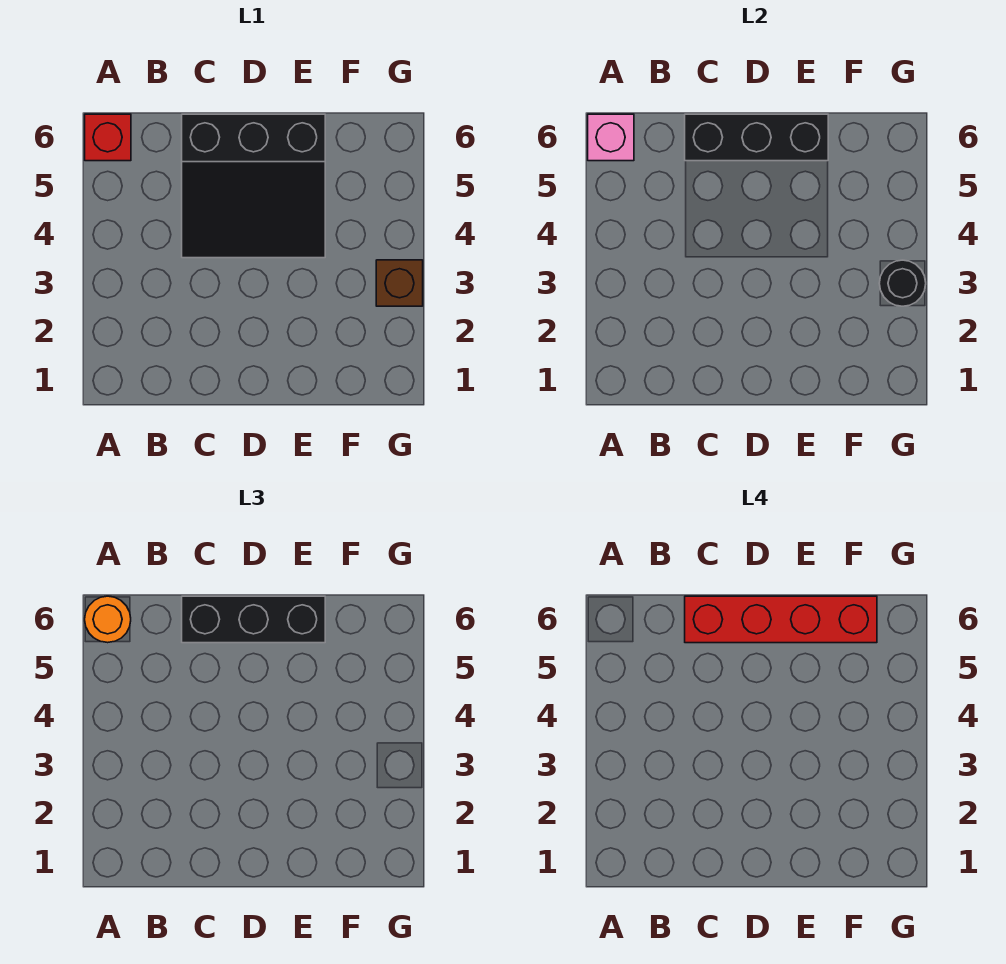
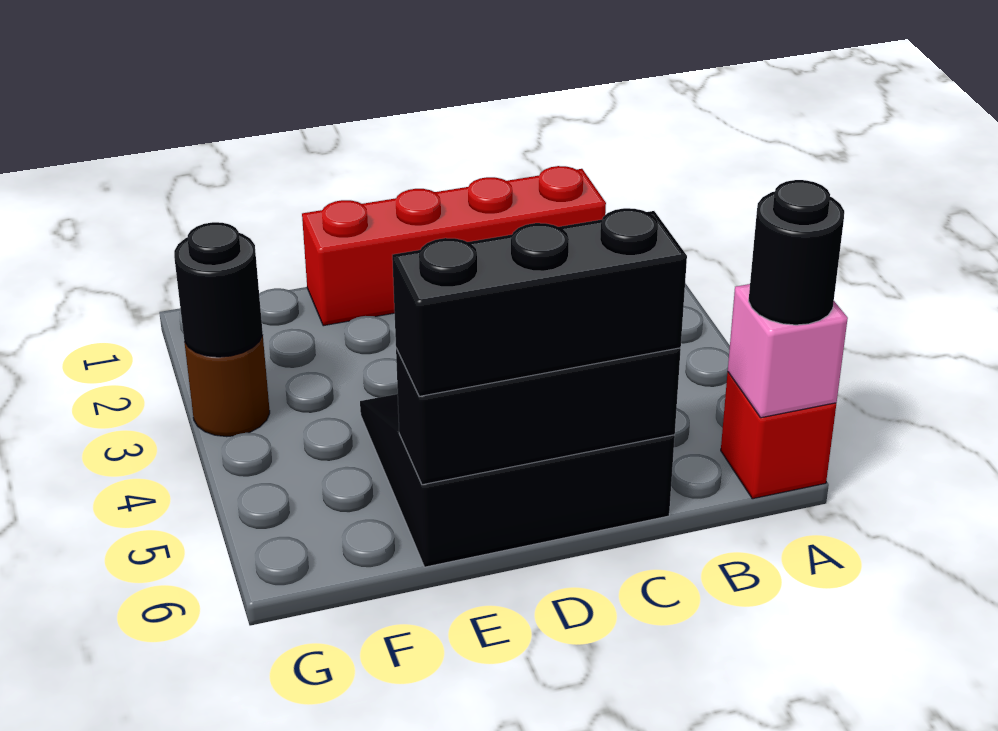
orange 1x1 round brick [85,596,131,643] -> black 1x1 round brick [749,180,844,325]
red 1x4 brick [685,596,877,643] -> red 1x4 brick moved to [302,166,606,326]
brown 1x1 brick [376,260,423,306] -> brown 1x1 round brick [184,335,270,437]

